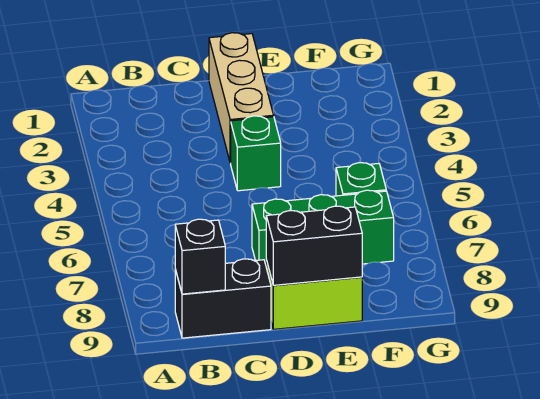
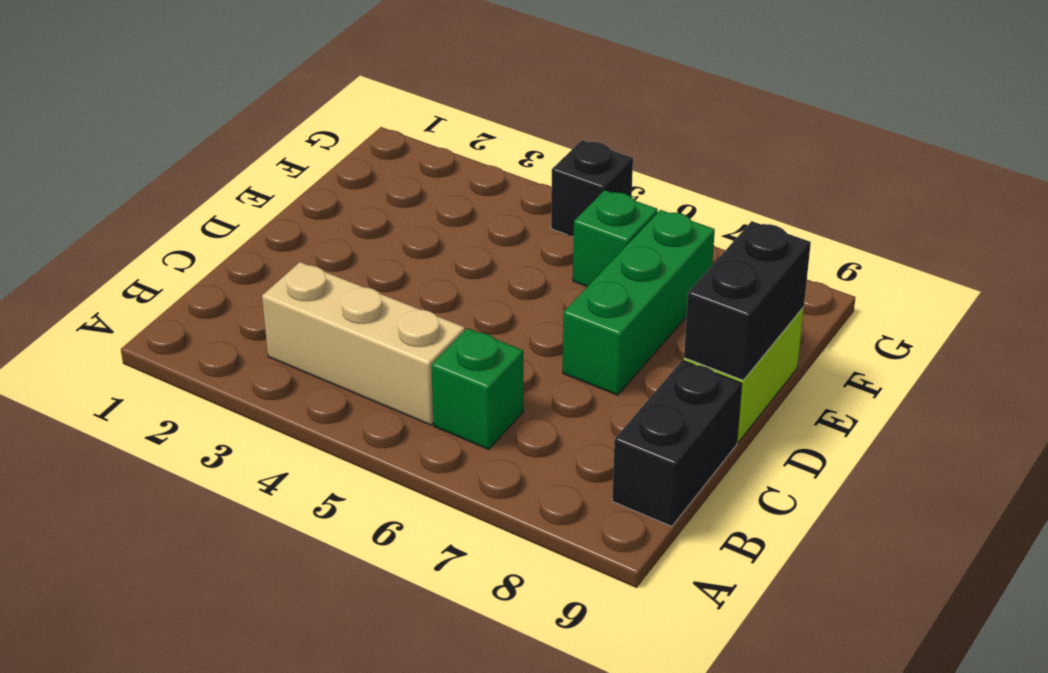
black 1x1 brick [175,219,225,294] -> black 1x1 brick moved to [551,140,633,237]
tan 1x3 brick [209,33,274,163] -> tan 1x3 brick moved to [262,262,465,425]
green 1x1 brick [231,116,281,191] -> green 1x1 brick moved to [431,328,523,449]

